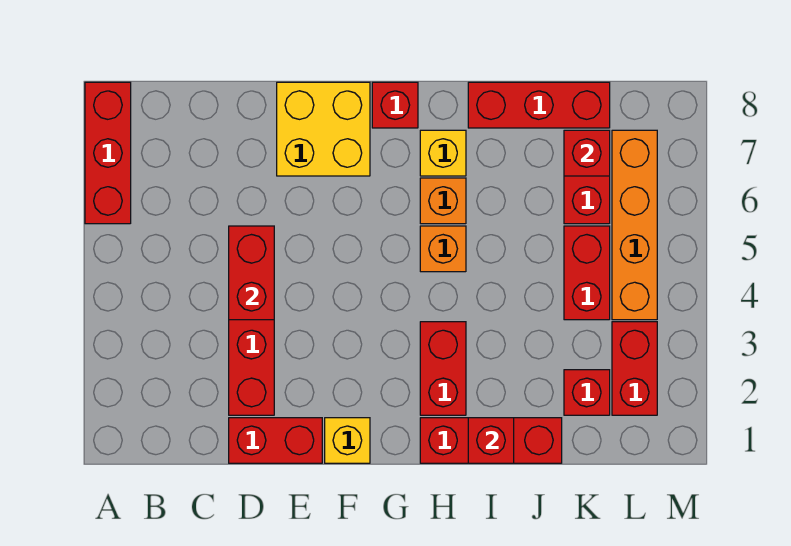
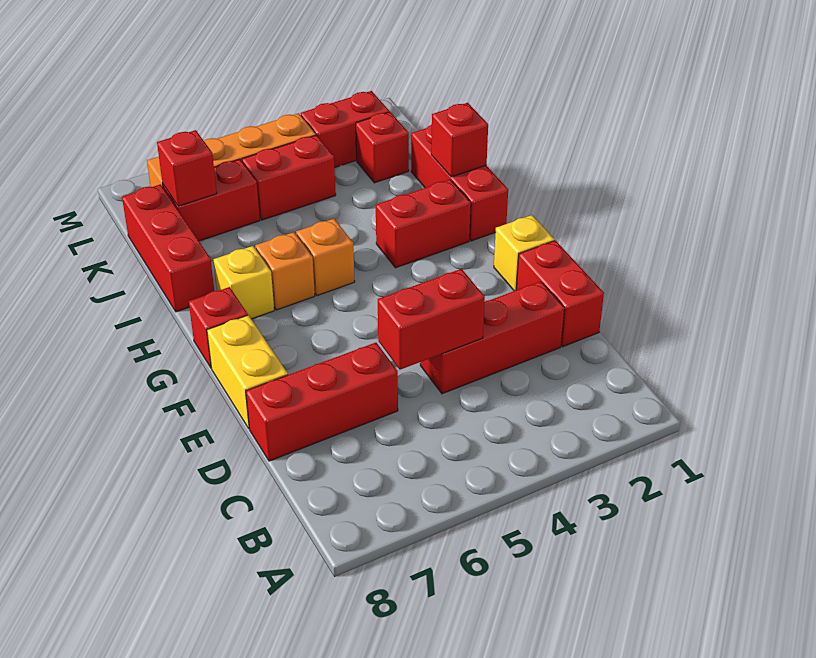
red 1x3 brick [85,82,131,224] -> red 1x3 brick moved to [246,343,398,461]
yellow 2x2 brick [277,82,370,176] -> yellow 1x2 brick [207,315,288,429]

